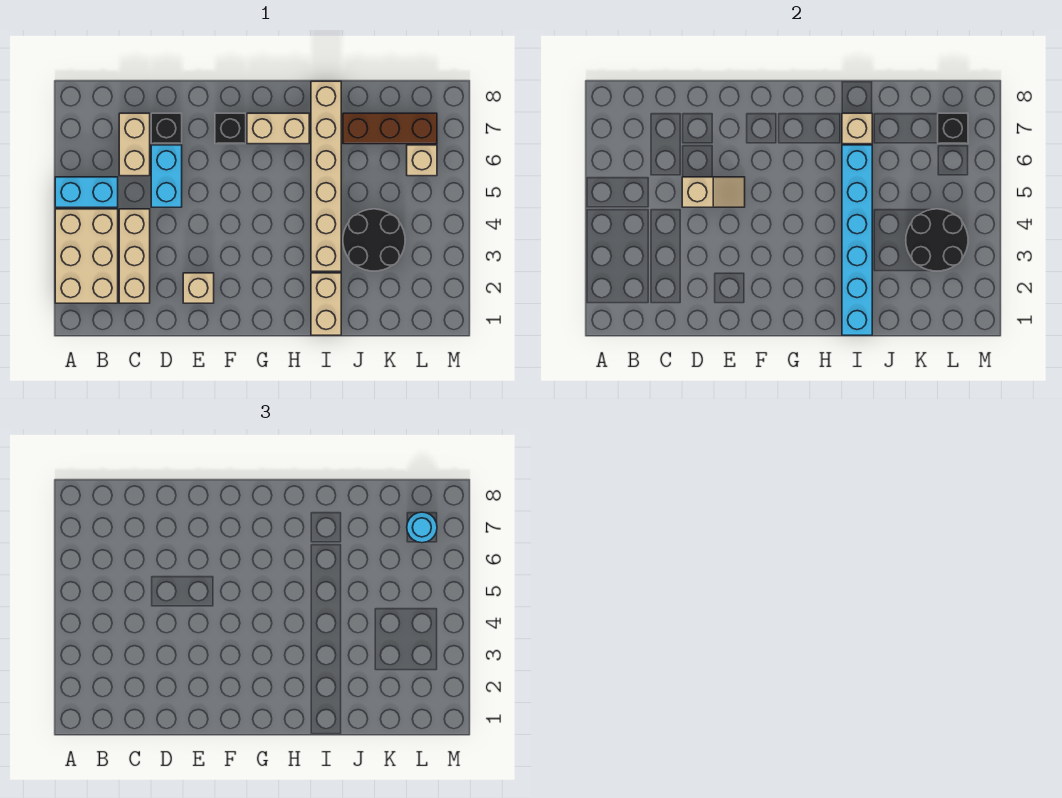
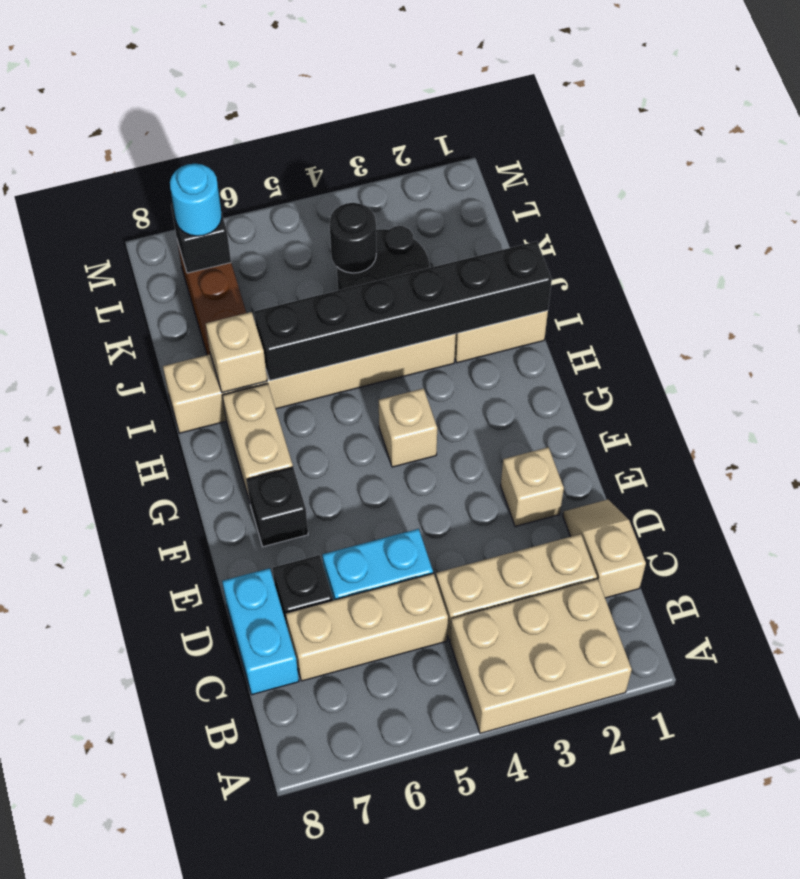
cyan 1x2 brick [55,177,118,207] -> cyan 1x2 brick moved to [222,568,299,695]
tan 1x2 brick [119,113,150,176] -> tan 1x3 brick [286,574,448,681]
tan 1x2 slope [682,177,745,207] -> tan 1x2 slope moved to [563,500,646,598]
cyan 1x6 brick [842,145,872,335] -> black 1x6 brick [254,241,552,380]
black 2x2 round brick [906,209,968,271] -> black 1x1 round brick [329,203,376,273]
tan 1x1 brick [407,145,437,176] -> tan 1x1 brick moved to [379,388,437,467]

